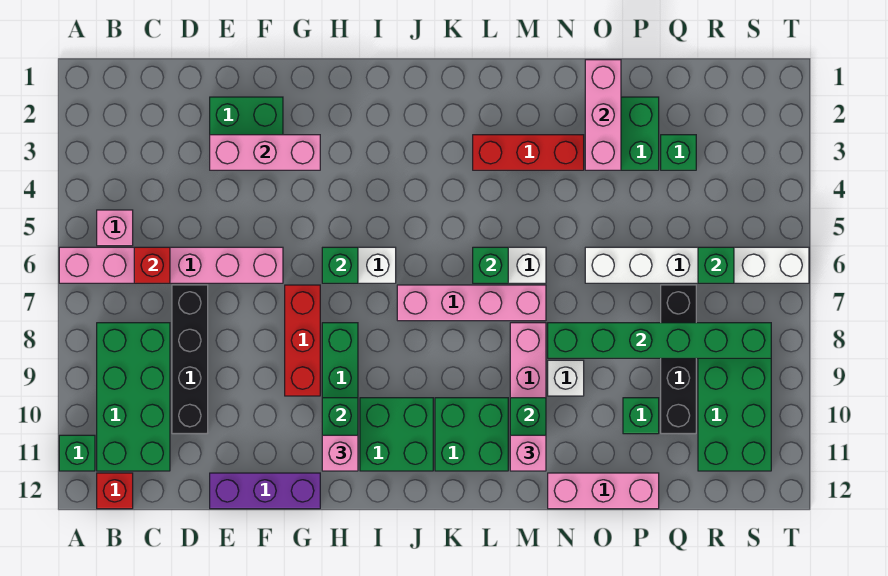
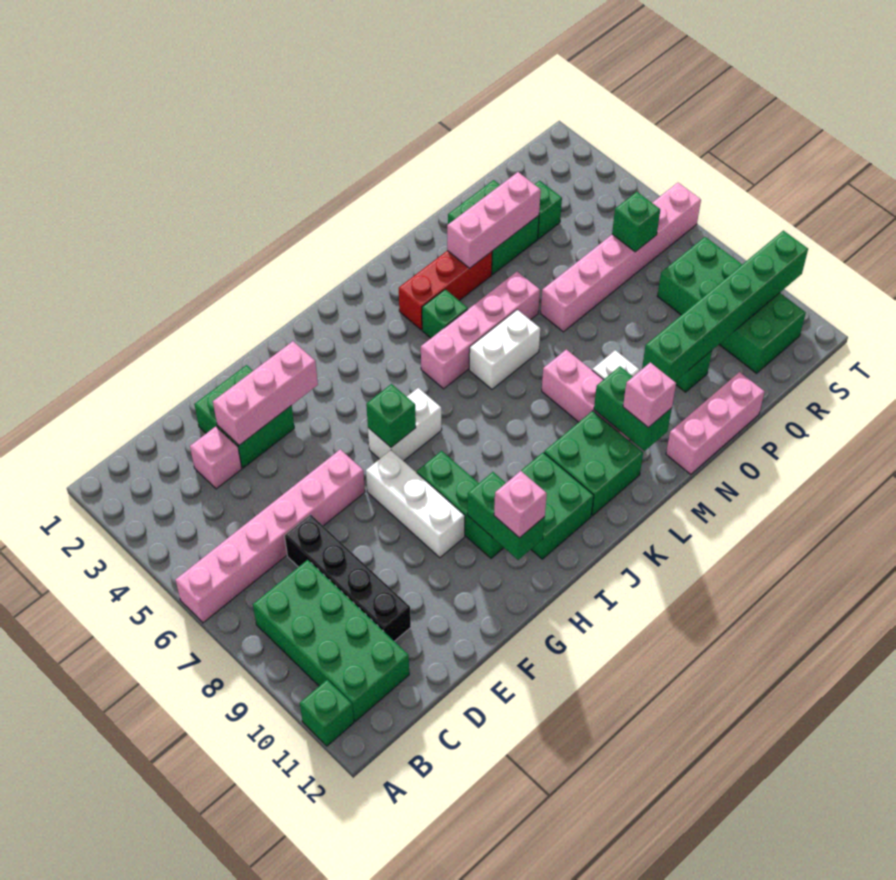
pink 1x1 brick [97,210,133,246] -> pink 1x1 brick moved to [190,426,242,489]
red 1x1 brick [97,473,133,509] -> none
red 1x1 brick [134,247,170,283] -> none
purple 1x3 brick [210,473,320,509] -> none
red 1x3 brick [285,285,320,396] -> white 1x3 brick [366,450,465,558]
pink 1x4 brick [397,285,546,321] -> pink 1x4 brick moved to [421,272,540,389]
green 1x1 brick [473,247,508,283] -> green 1x1 brick moved to [422,289,468,338]
green 1x6 brick [548,323,771,358] -> green 1x6 brick moved to [642,231,808,382]
pink 1x3 brick [585,60,621,170] -> pink 1x3 brick turned to [447,172,541,268]
white 1x6 brick [585,247,809,283] -> pink 1x6 brick [541,183,701,332]
black 1x4 brick [661,285,696,434] -> none

